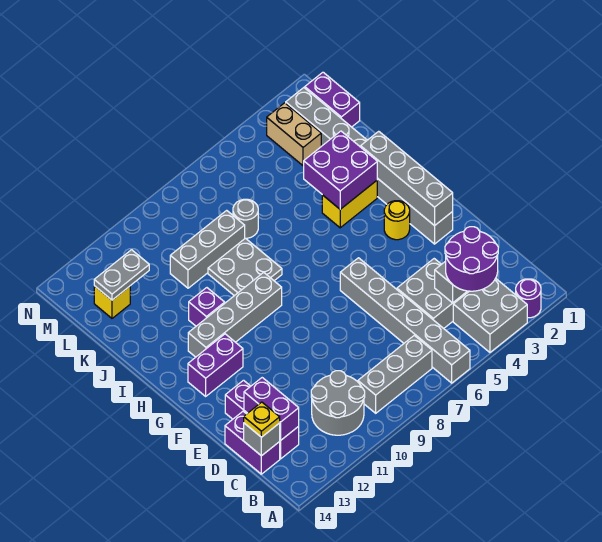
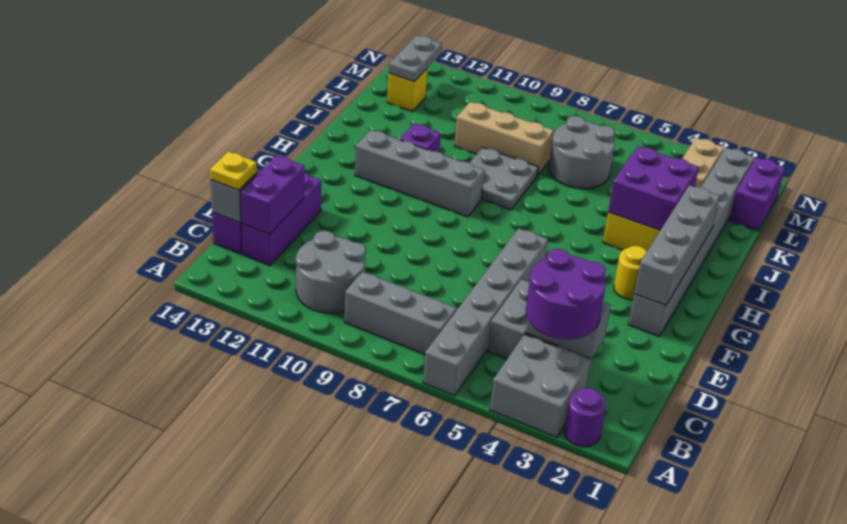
purple 1x2 brick [188,334,243,396] -> none
grey 1x1 round brick [233,199,258,238] -> grey 2x2 round brick [549,116,615,189]
grey 1x3 brick [170,210,245,288] -> tan 1x3 brick [455,102,554,175]
grey 1x2 plate [94,250,149,300] -> grey 1x2 plate turned to [389,35,442,81]

